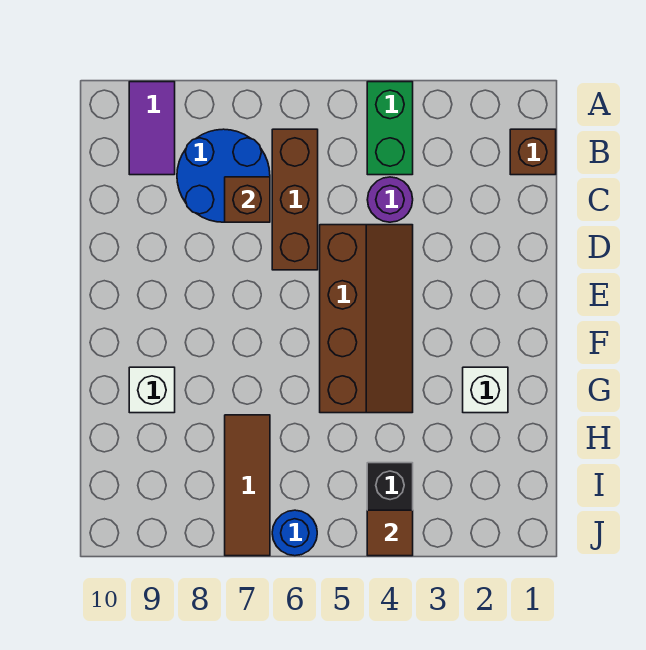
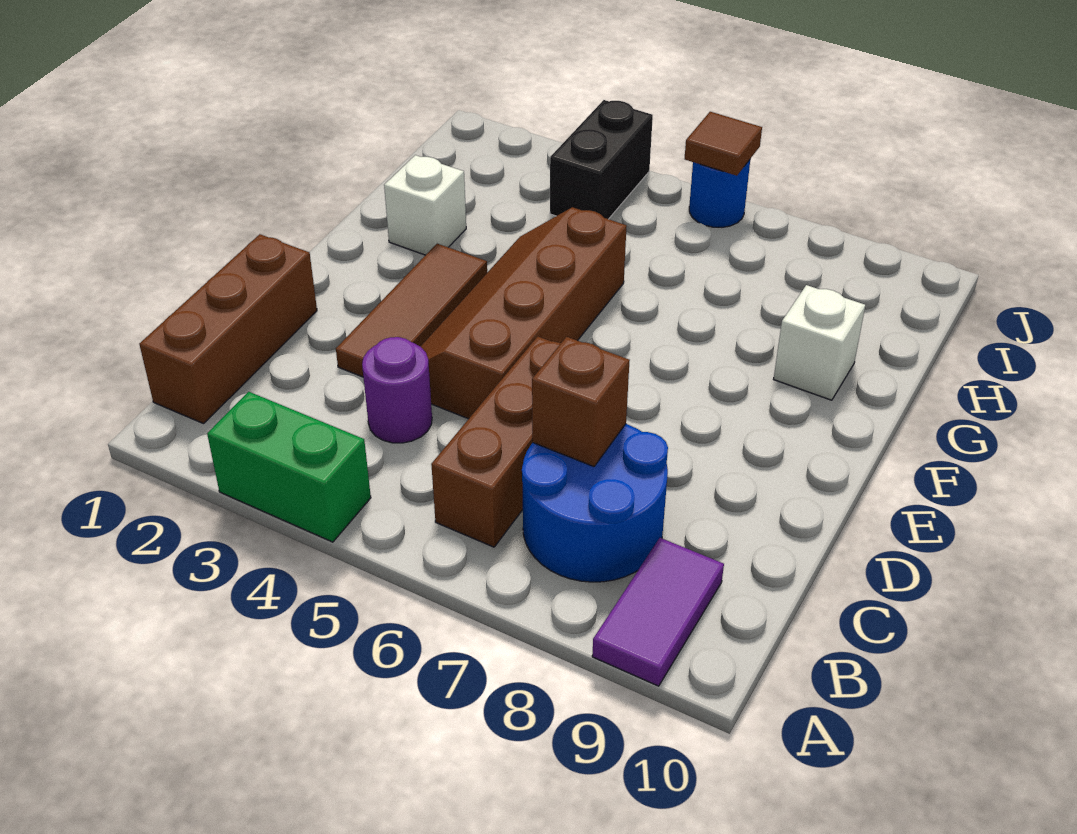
green 1x2 brick [367,82,413,175] -> green 1x2 brick turned to [207,392,371,542]
brown 1x1 brick [510,129,556,175] -> brown 1x3 brick [139,234,317,424]
brown 1x3 tile [225,415,270,556] -> brown 1x3 tile moved to [336,244,487,377]
brown 1x1 tile [367,510,413,556] -> brown 1x1 tile moved to [685,112,762,176]

